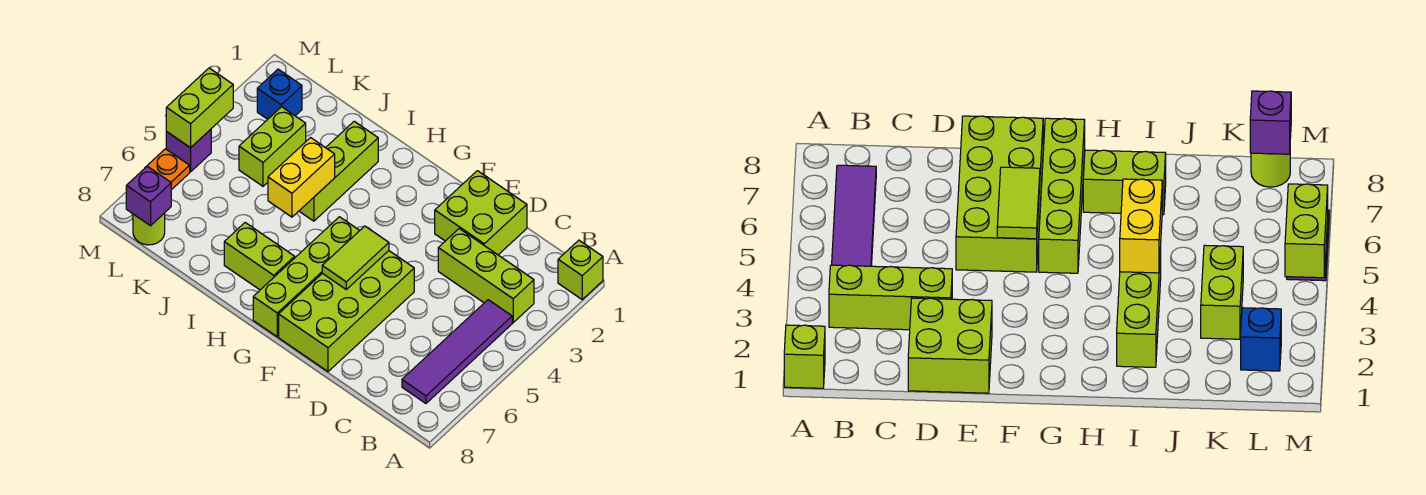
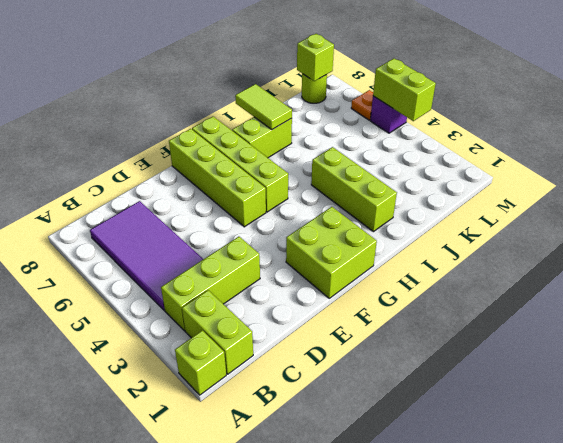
purple 1x4 tile [402,300,512,403] -> purple 2x4 tile [90,201,203,311]
lime 2x2 brick [435,171,527,255] -> lime 2x2 brick moved to [286,207,377,298]
lime 2x4 brick [279,251,414,371] -> lime 1x4 brick [169,129,266,227]
lime 1x2 tile [322,226,389,289] -> lime 1x2 tile moved to [235,84,292,129]
yellow 1x2 brick [268,138,335,217] -> none
lime 1x2 brick [239,107,306,186] -> lime 1x2 brick moved to [182,290,253,374]
blue 1x1 brick [257,69,302,119] -> none
purple 1x1 brick [126,166,171,226] -> lime 1x1 brick [297,34,334,81]

